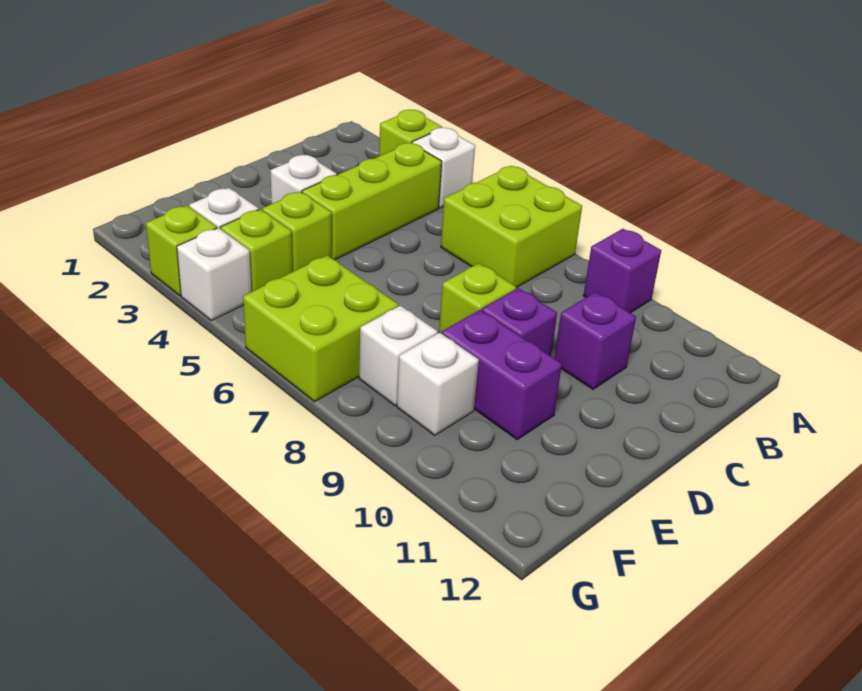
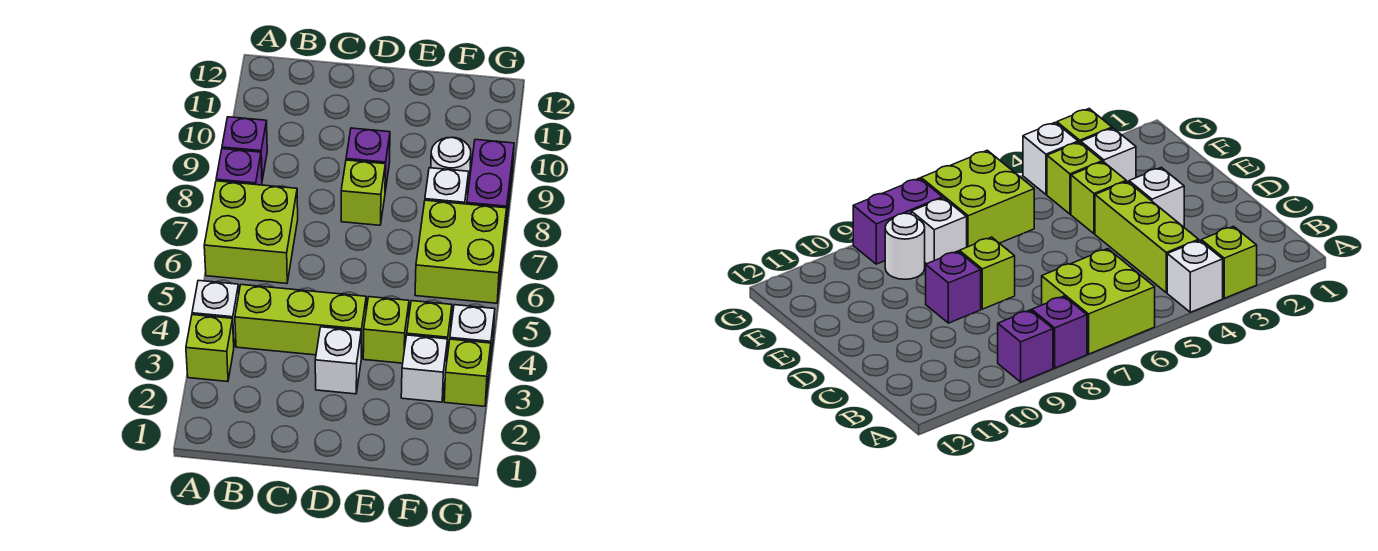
purple 1x1 brick [554,292,636,389] -> purple 1x1 brick moved to [216,149,262,185]
purple 1x2 brick [442,310,562,439] -> purple 1x2 brick moved to [467,140,514,233]
white 1x1 brick [397,333,479,435] -> white 1x1 round brick [431,137,471,189]

